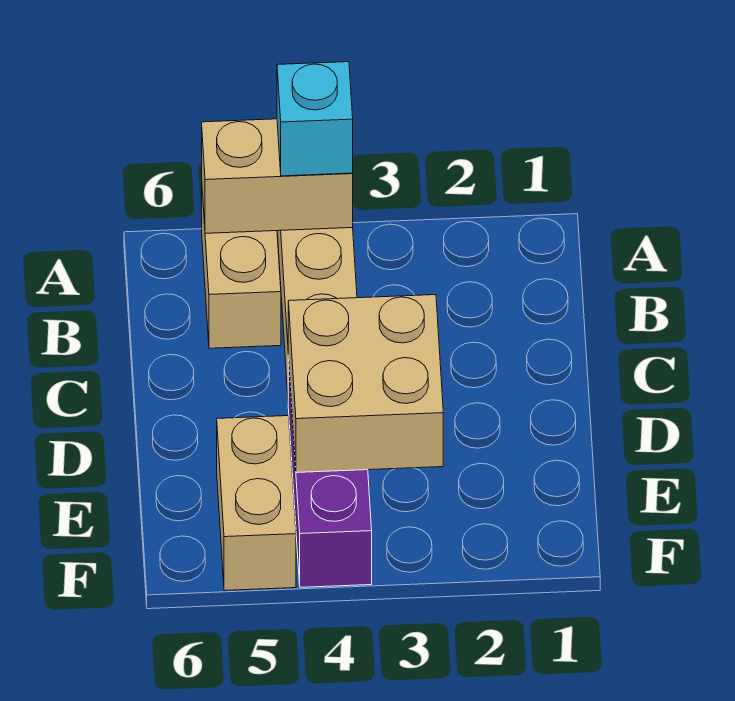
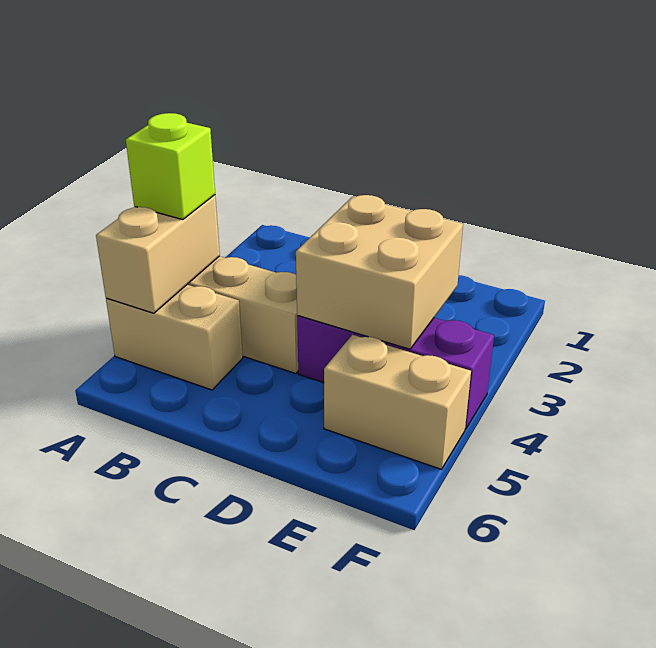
cyan 1x1 brick [277,62,353,176] -> lime 1x1 brick [126,113,215,220]

